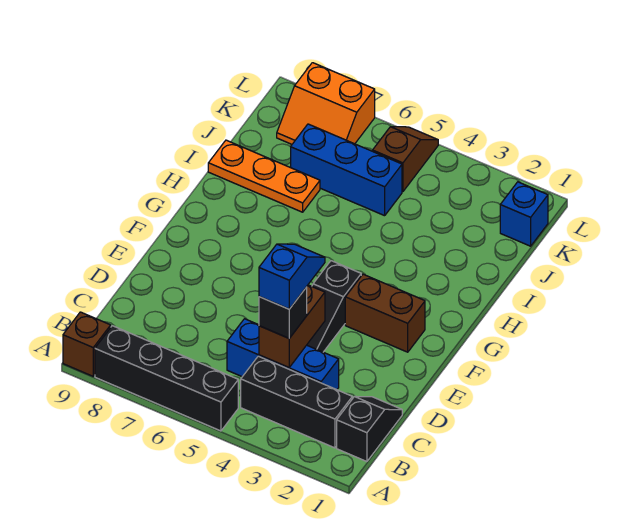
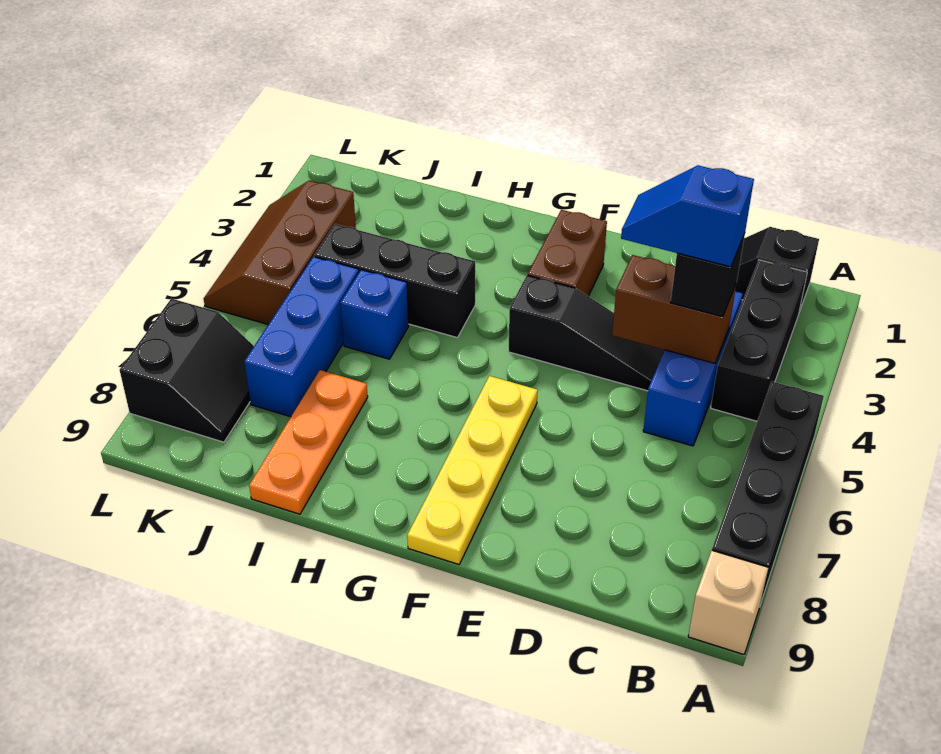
brown 1x1 brick [63,312,111,376] -> tan 1x1 brick [688,551,768,654]
none -> yellow 1x4 plate [407,376,538,564]
none -> black 1x3 brick [314,224,475,338]
blue 1x1 brick [500,182,548,246] -> blue 1x1 brick moved to [341,270,409,359]
brown 1x2 slope [373,127,438,192] -> brown 2x3 slope [204,181,356,324]
orange 2x2 slope [277,63,375,144] -> black 2x2 slope [120,299,254,442]

